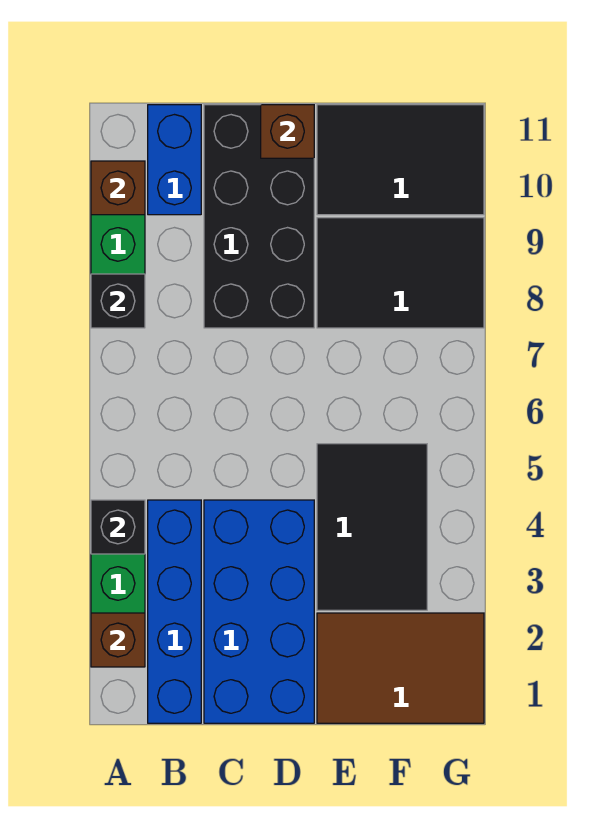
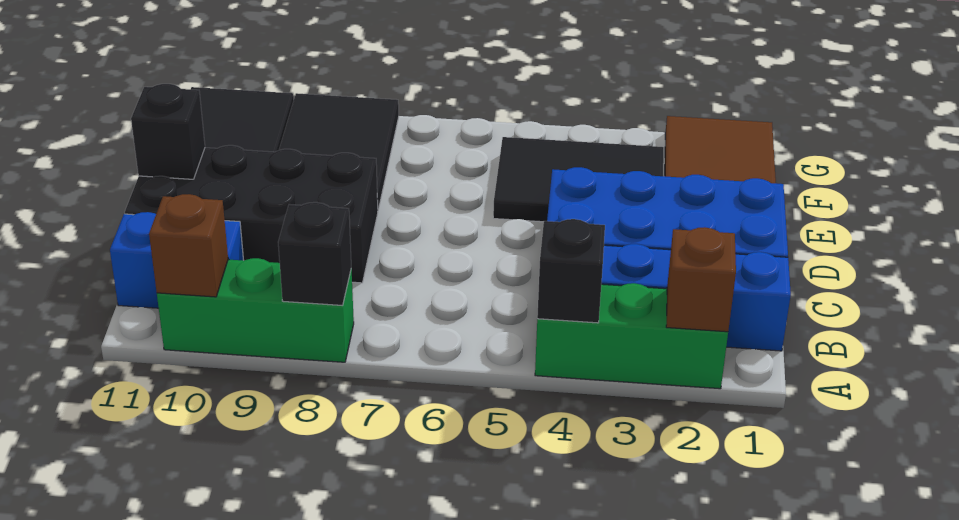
brown 1x1 brick [261,105,314,158] -> black 1x1 brick [131,84,205,179]

